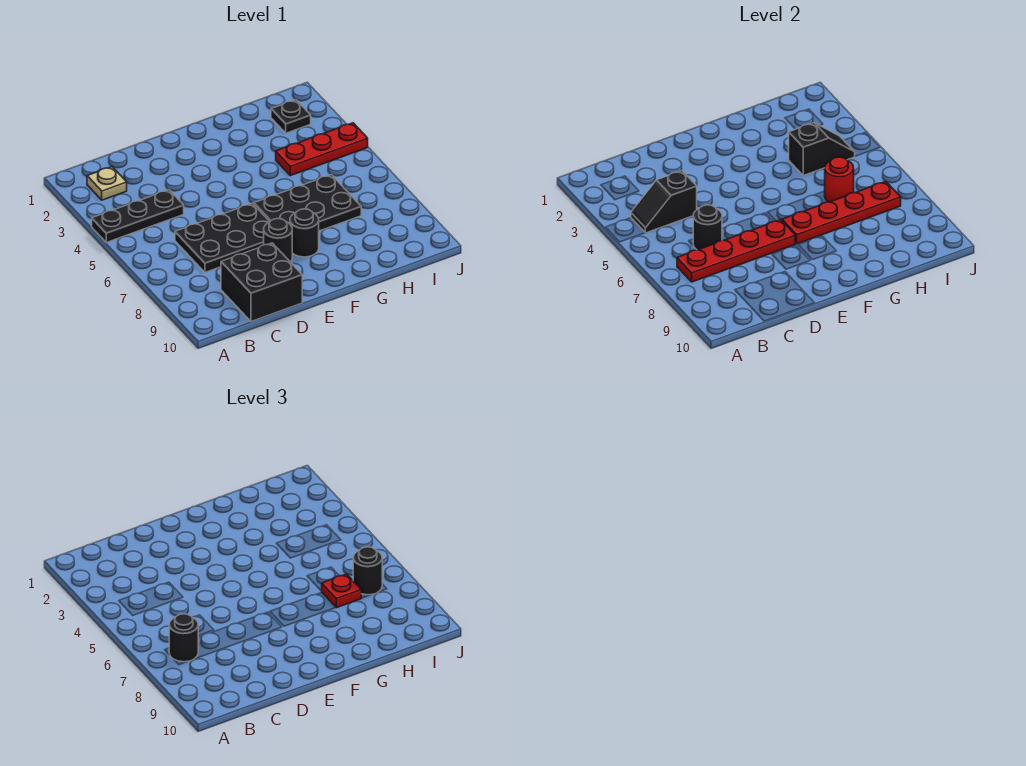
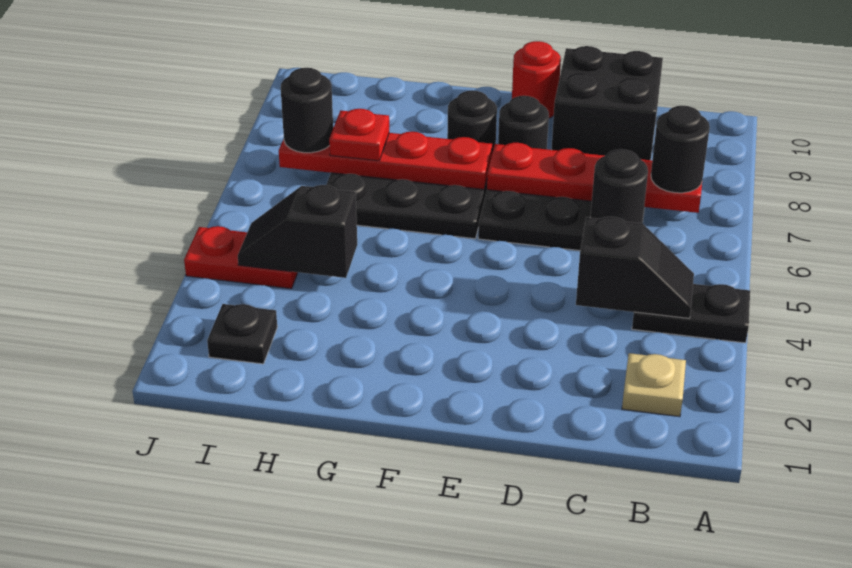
black 1x3 plate [92,190,184,242] -> black 1x2 plate [632,284,750,343]
red 1x3 plate [276,123,368,176] -> red 1x2 plate [184,226,298,289]
red 1x1 round brick [825,157,854,202] -> red 1x1 round brick moved to [512,41,561,118]

